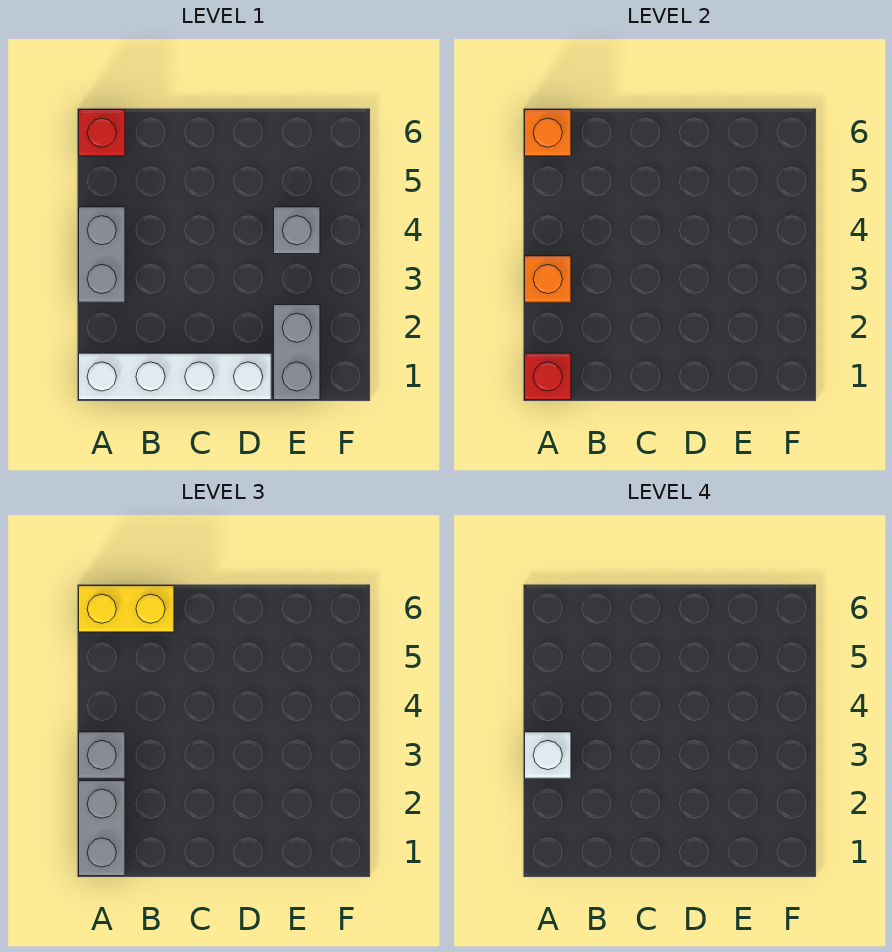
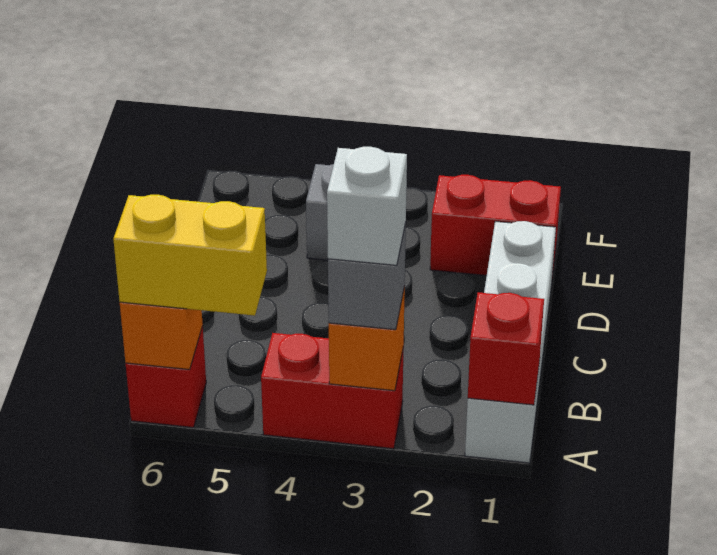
grey 1x2 brick [79,781,125,876] -> none
grey 1x2 brick [79,207,125,302] -> red 1x2 brick [261,333,404,449]
yellow 1x2 brick [79,586,174,632] -> yellow 1x2 brick turned to [113,195,267,316]
grey 1x2 brick [274,305,320,400] -> red 1x2 brick [430,175,561,276]

